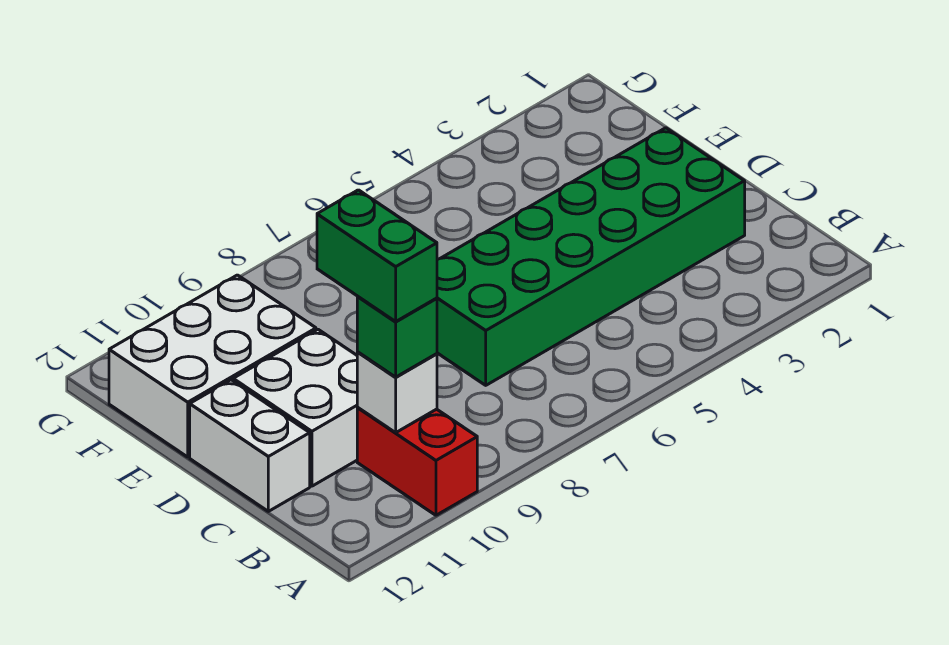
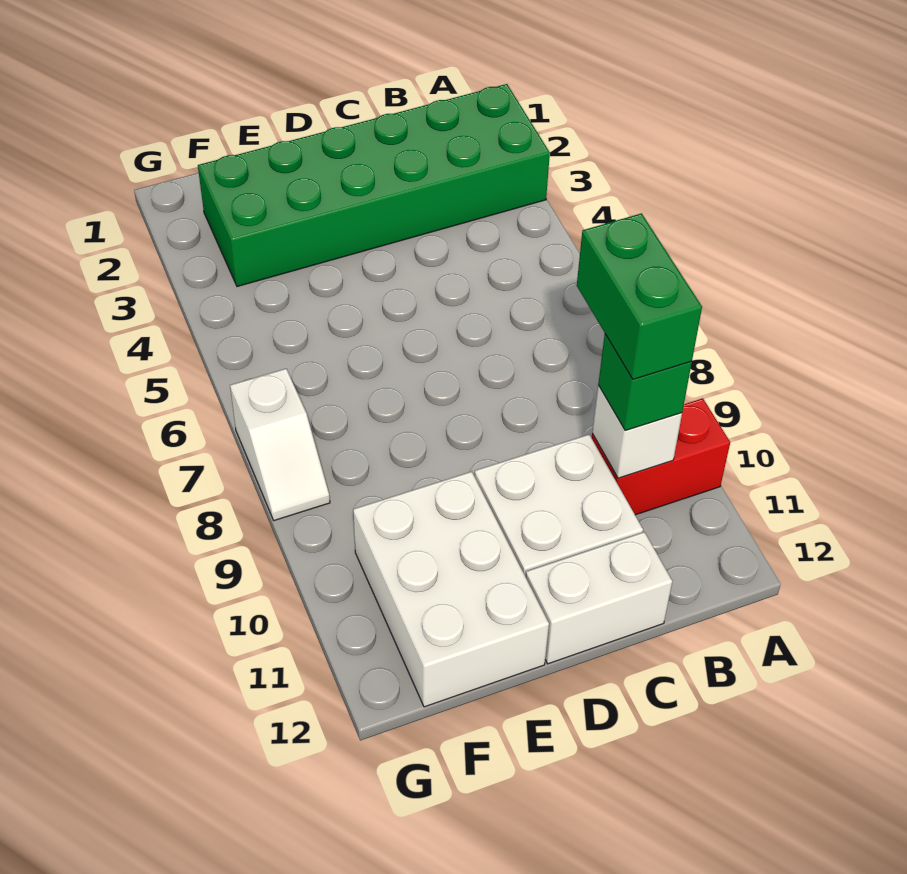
green 1x2 brick [317,190,437,321] -> green 1x2 brick turned to [577,213,702,379]
green 2x6 brick [437,128,745,385] -> green 2x6 brick turned to [198,84,550,287]
none -> white 1x2 slope [230,369,330,521]

